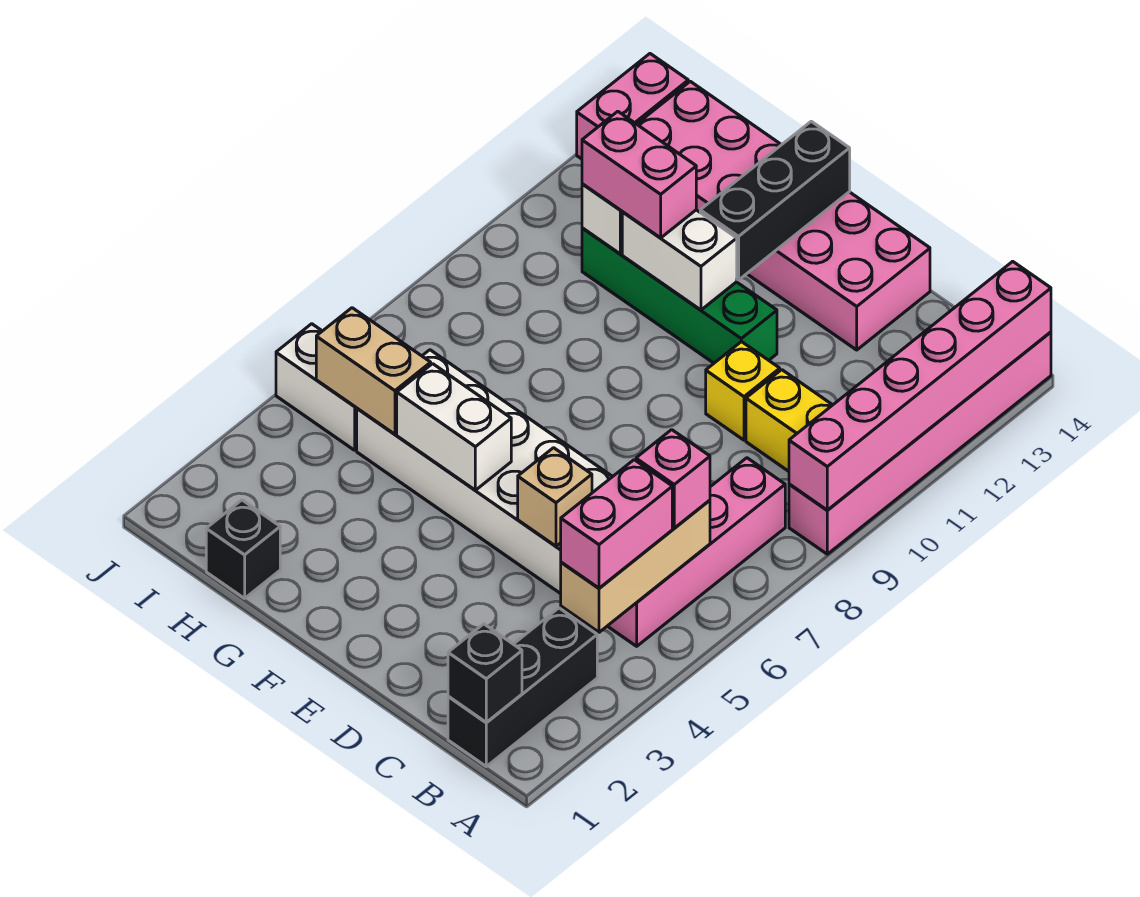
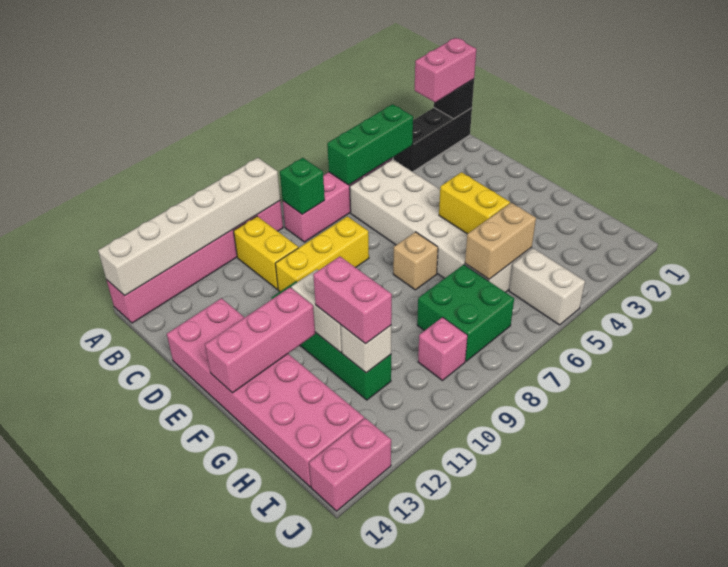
pink 1x6 brick [789,261,1051,510] -> white 1x6 brick [98,158,280,296]
tan 1x3 brick [561,500,710,632] -> green 1x3 brick [327,104,413,185]
pink 1x2 brick [561,460,672,588] -> pink 1x2 brick moved to [415,38,476,102]
pink 1x1 brick [636,430,710,528] -> pink 1x1 brick moved to [418,317,468,380]
none -> green 1x1 brick [280,158,325,214]
tan 1x1 brick [518,448,592,546] -> tan 1x1 brick moved to [393,232,438,290]
yellow 1x1 brick [706,342,780,440] -> yellow 1x3 brick [275,216,369,291]
white 1x2 brick [397,364,511,490] -> yellow 1x2 brick [439,172,510,234]
black 1x3 brick [700,121,850,280] -> pink 1x3 brick [205,288,315,393]
black 1x1 brick [206,500,280,598] -> none
tan 1x2 brick [316,308,431,434] -> tan 1x2 brick turned to [465,203,536,279]
none -> green 2x2 brick [417,265,514,361]

